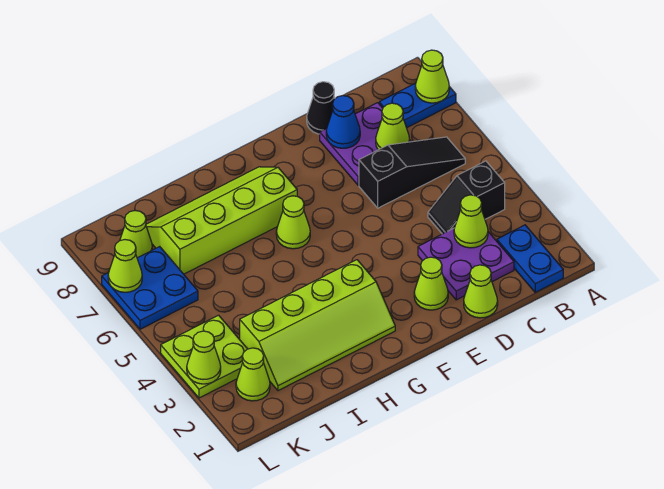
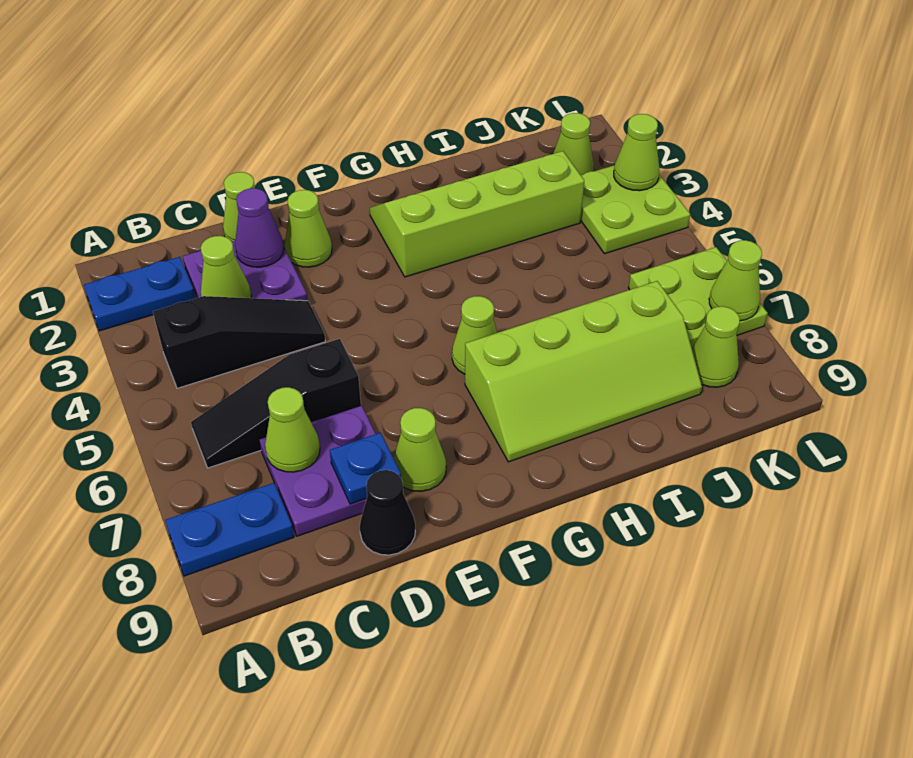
lime 1x1 cone [415,50,449,103] -> lime 1x1 cone moved to [394,408,446,491]
blue 1x2 plate [497,225,563,292] -> blue 1x2 plate turned to [84,257,195,331]
black 1x2 slope [428,161,505,234] -> black 1x3 slope [153,296,325,388]
none -> purple 1x1 cone [235,188,284,267]
blue 1x1 cone [326,96,360,148] -> blue 1x1 plate [330,433,401,504]
blue 2x2 plate [102,247,198,329] -> lime 2x2 plate [629,247,768,348]

